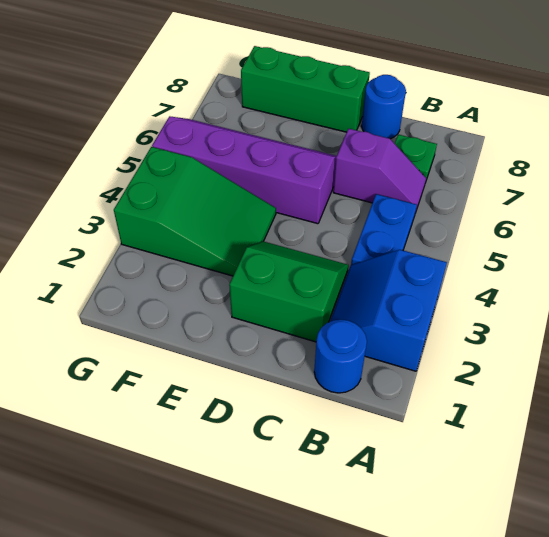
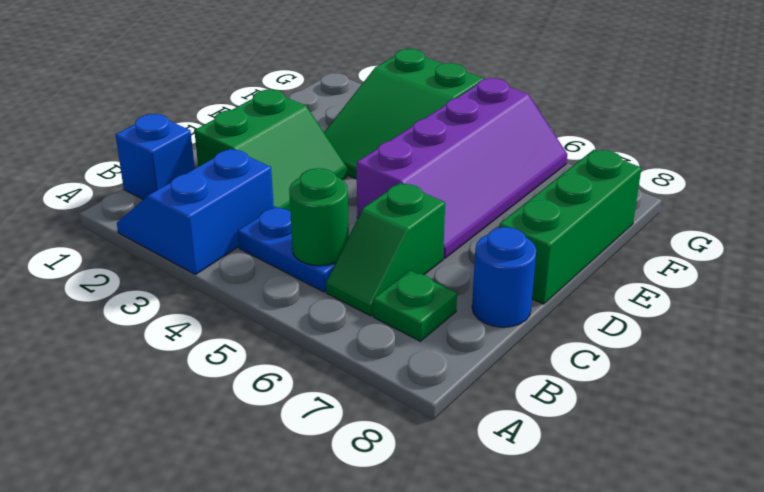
blue 2x2 slope [330,250,447,371] -> blue 2x2 slope turned to [117,149,274,275]
blue 1x1 round brick [314,320,367,393] -> blue 1x1 brick [116,114,195,200]
none -> green 1x1 round brick [289,168,349,266]
purple 1x2 slope [333,129,426,213] -> green 1x2 slope [326,183,445,316]

